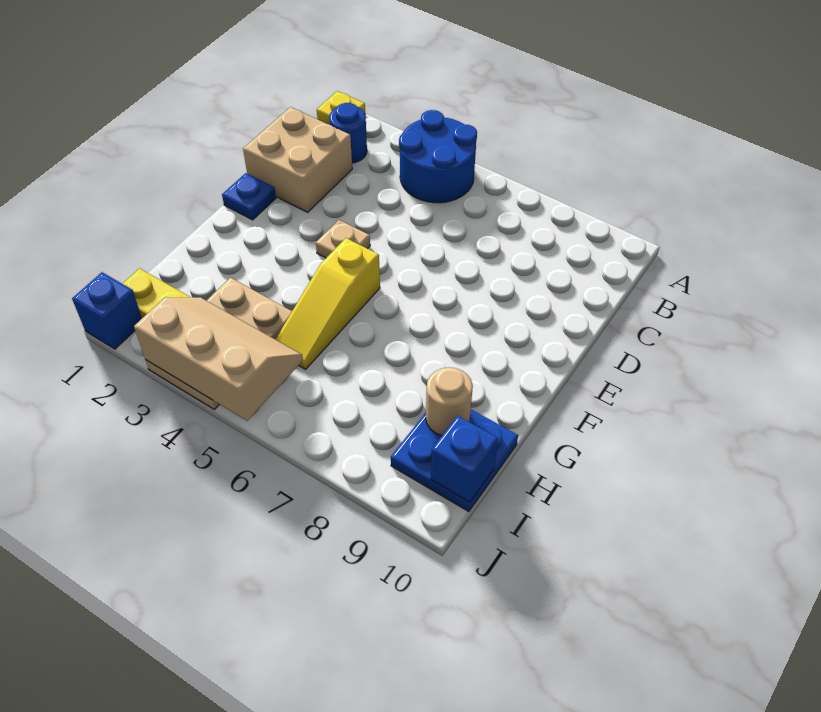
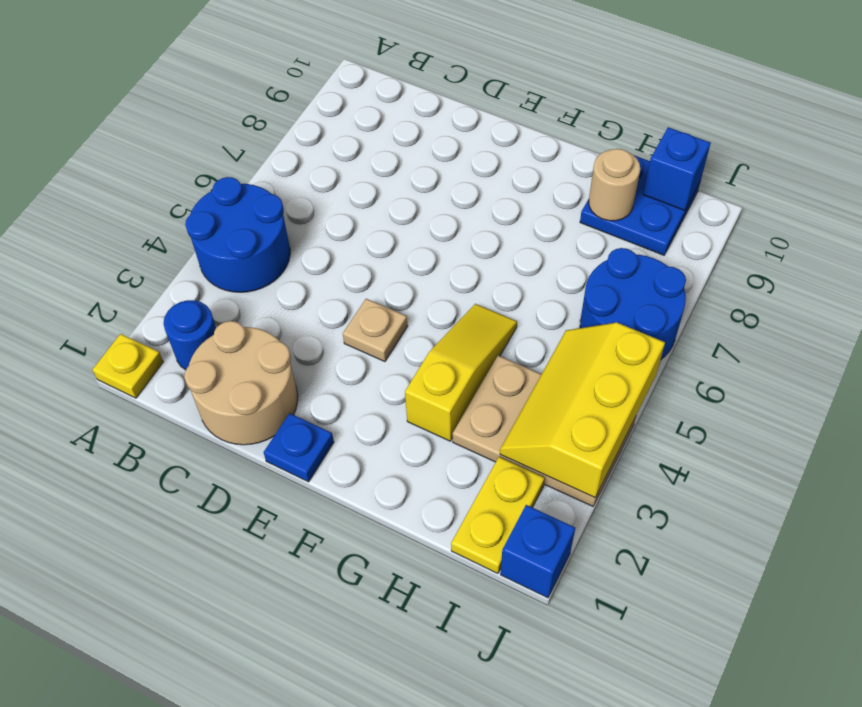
tan 2x2 brick [243,107,352,212] -> tan 2x2 round brick [184,321,298,445]
yellow 1x3 slope [275,238,380,369] -> yellow 1x3 slope turned to [405,304,517,441]
tan 2x3 slope [134,297,303,421] -> yellow 2x3 slope [500,322,665,498]
none -> blue 2x2 round brick [580,248,686,359]

